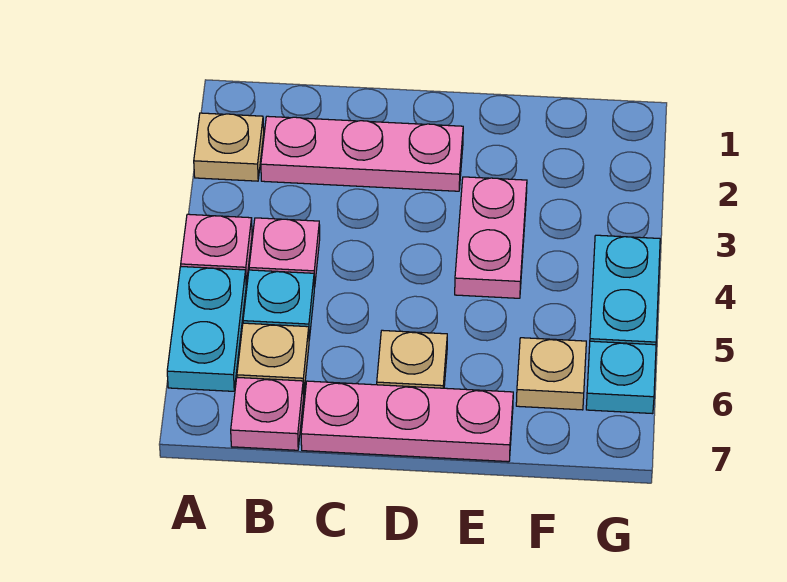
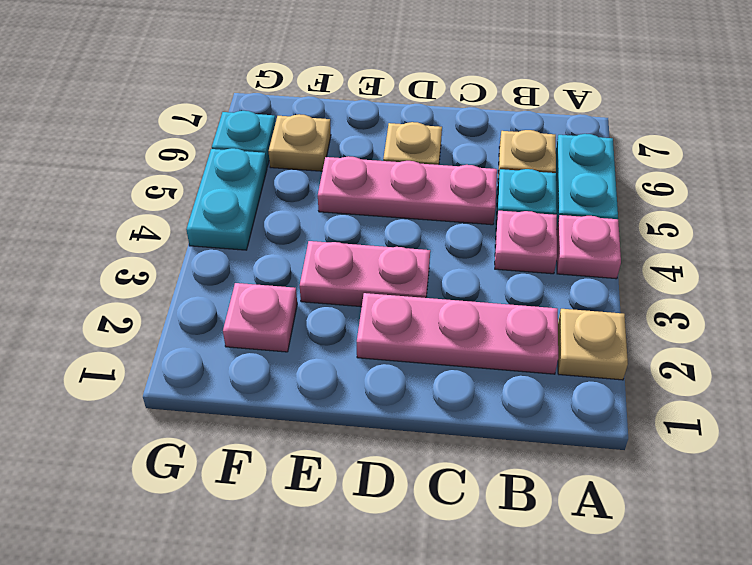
pink 1x1 plate [231,377,304,450] -> pink 1x1 plate moved to [223,283,297,352]
pink 1x3 plate [301,381,513,462] -> pink 1x3 plate moved to [318,156,497,225]
pink 1x2 plate [455,177,527,298] -> pink 1x2 plate turned to [300,241,430,307]

